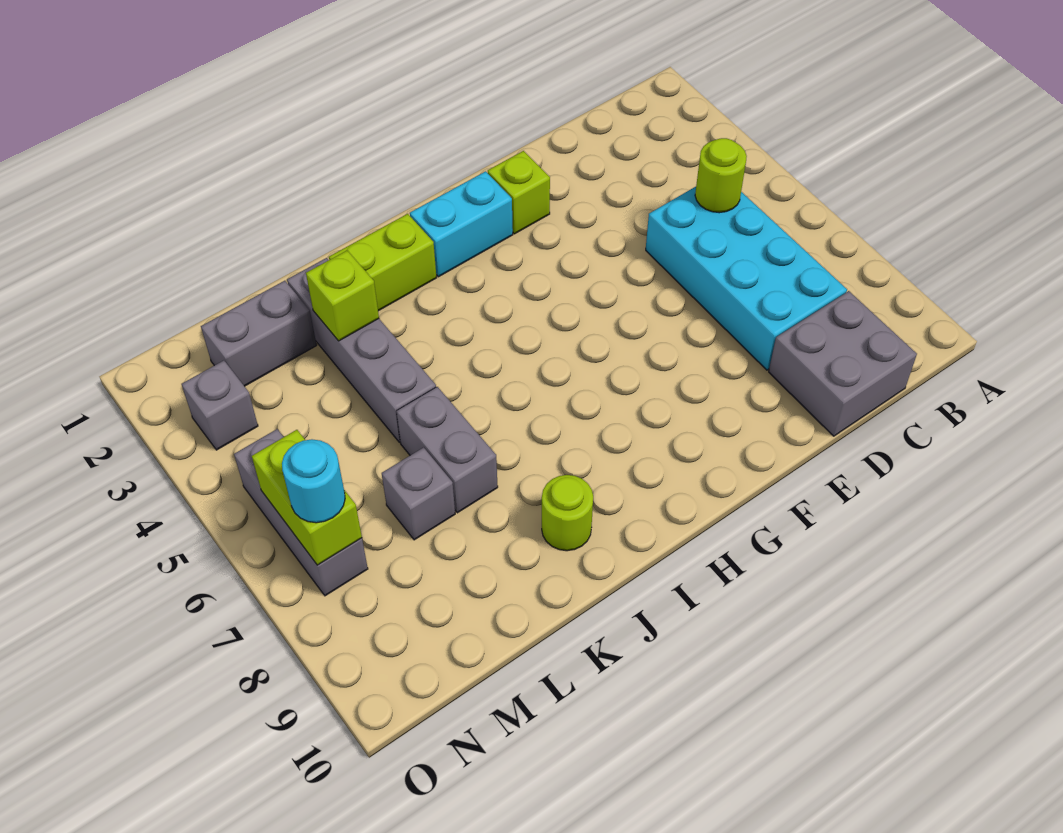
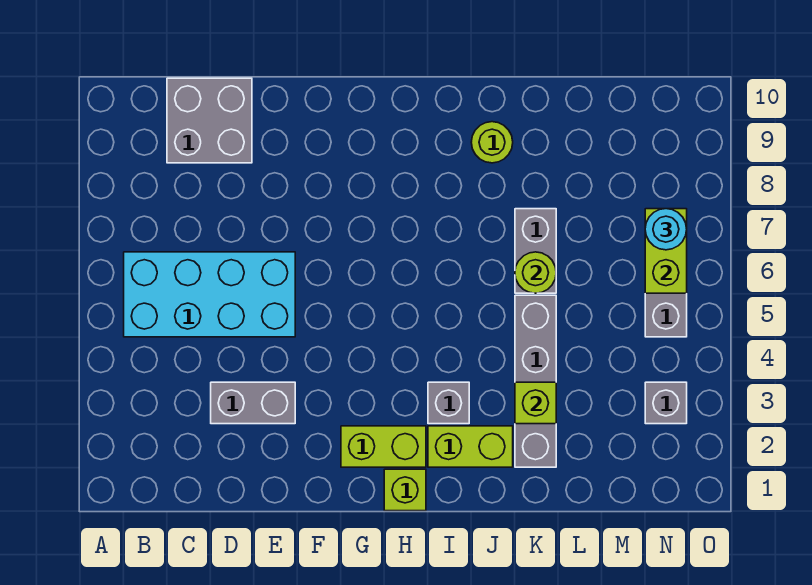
cyan 2x4 brick [646,187,847,370] -> cyan 2x4 brick turned to [124,252,295,337]
lime 1x1 round brick [695,138,747,213] -> lime 1x1 round brick moved to [515,252,556,293]
lime 1x1 brick [488,151,550,234] -> lime 1x1 brick moved to [384,469,426,511]
cyan 1x2 brick [410,171,513,277] -> lime 1x2 brick [341,426,426,467]
grey 1x2 brick [201,281,317,386] -> grey 1x2 brick moved to [211,382,295,424]
grey 1x1 brick [382,447,455,540] -> grey 1x1 brick moved to [428,382,469,424]

